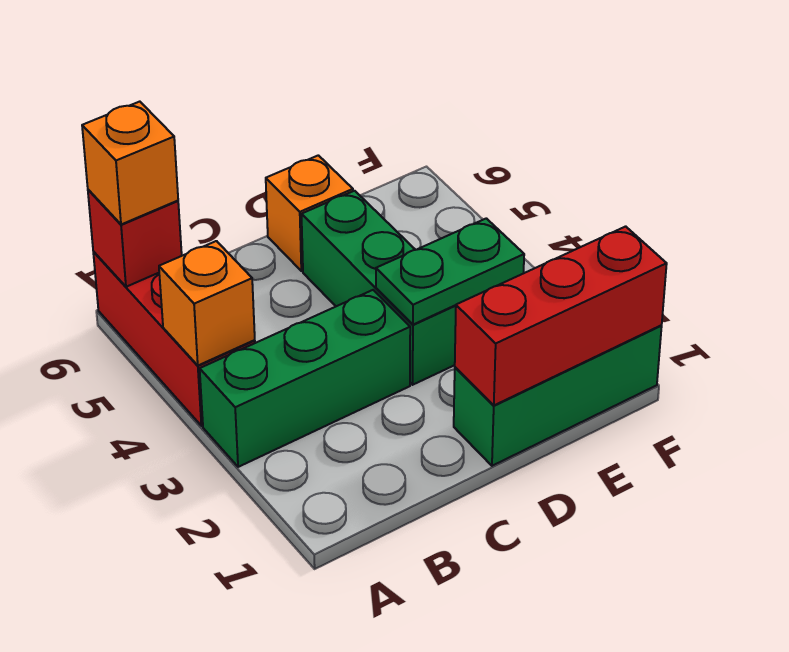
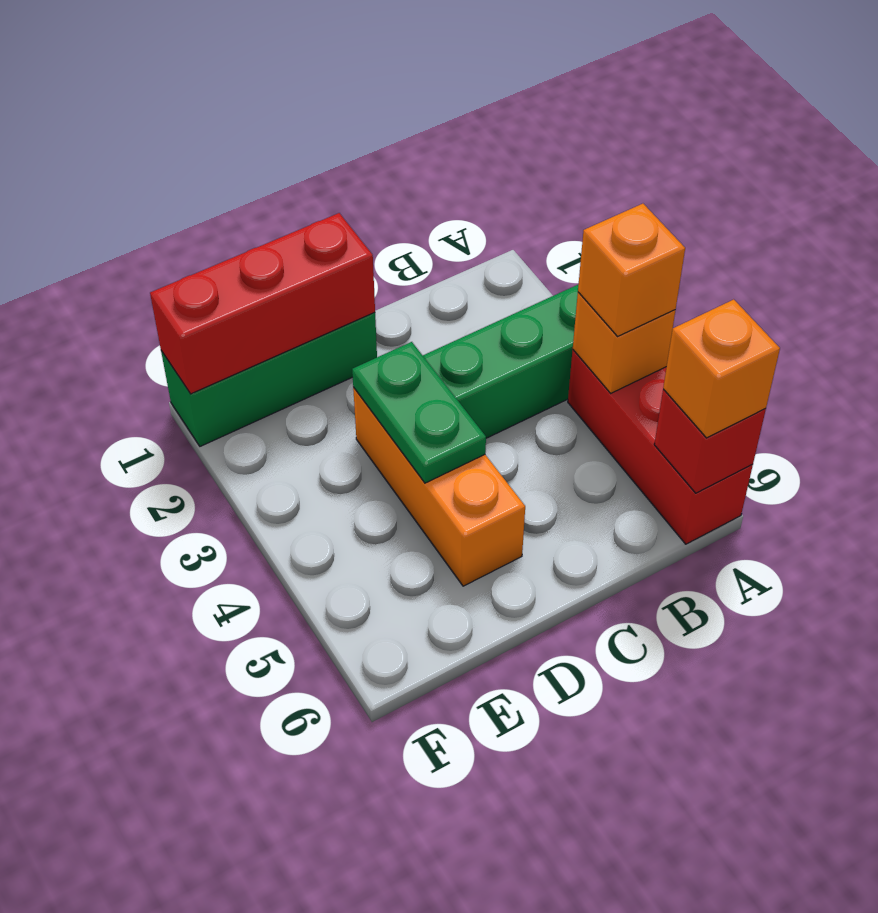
green 1x3 brick [302,191,456,385] -> orange 1x3 brick [353,387,525,586]
green 1x2 plate [376,218,524,325] -> green 1x2 plate turned to [352,342,486,483]
orange 1x1 brick [266,155,353,271] -> orange 1x1 brick moved to [578,204,685,336]

